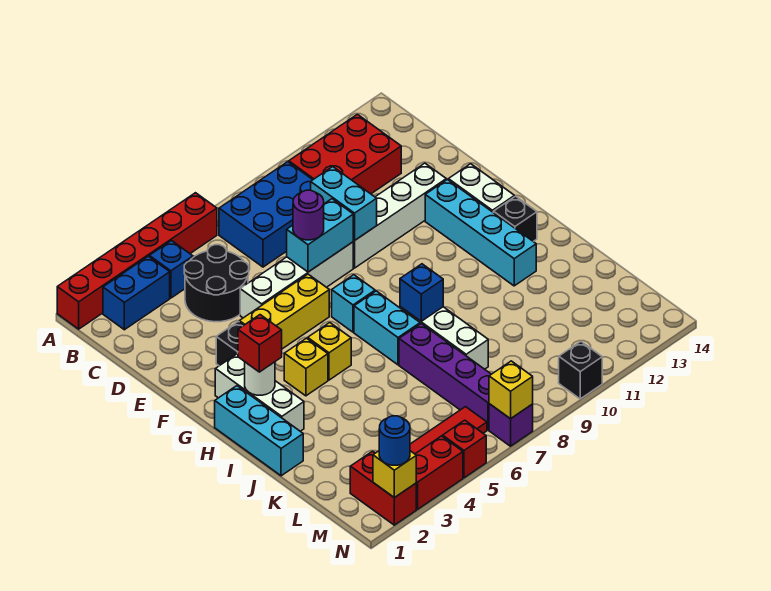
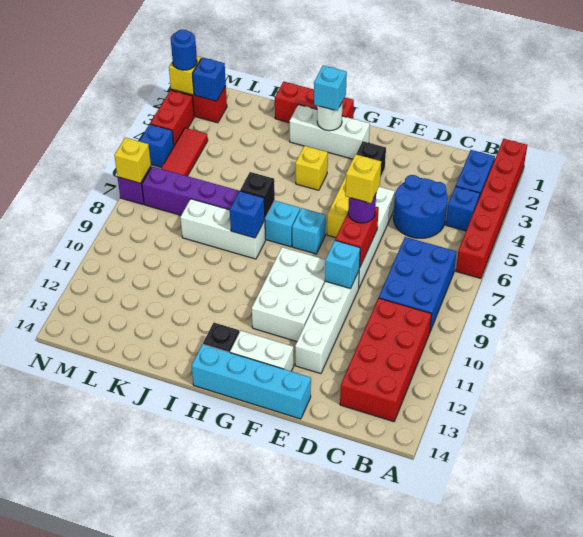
red 2x3 brick [289,114,401,194] -> red 2x4 brick [340,298,432,422]
black 2x2 round brick [184,245,249,322] -> blue 2x2 round brick [393,175,448,238]
cyan 1x2 brick [311,167,377,241] -> cyan 1x1 brick [325,240,360,289]
cyan 1x2 brick [287,199,353,272] -> red 1x2 brick [335,206,379,268]
none -> white 2x3 brick [252,247,326,342]
cyan 1x4 brick [425,180,536,286] -> cyan 1x4 brick moved to [192,344,311,419]
cyan 1x3 brick [215,386,303,476] -> red 1x3 brick [275,82,354,122]
red 1x1 brick [238,315,282,372] -> cyan 1x1 brick [314,66,347,111]
yellow 1x1 brick [308,323,351,380] -> yellow 1x1 brick moved to [345,154,381,203]
none -> blue 1x1 brick [192,57,226,101]
red 1x1 brick [443,420,486,478] -> blue 1x1 brick [140,124,174,167]
black 1x1 brick [559,342,602,399] -> black 1x1 brick moved to [240,172,275,218]

